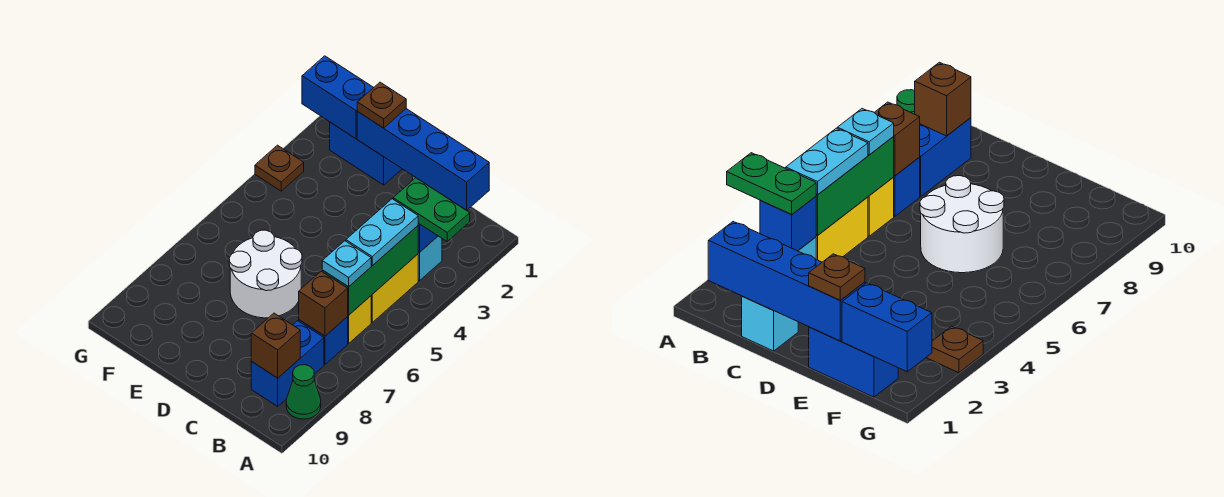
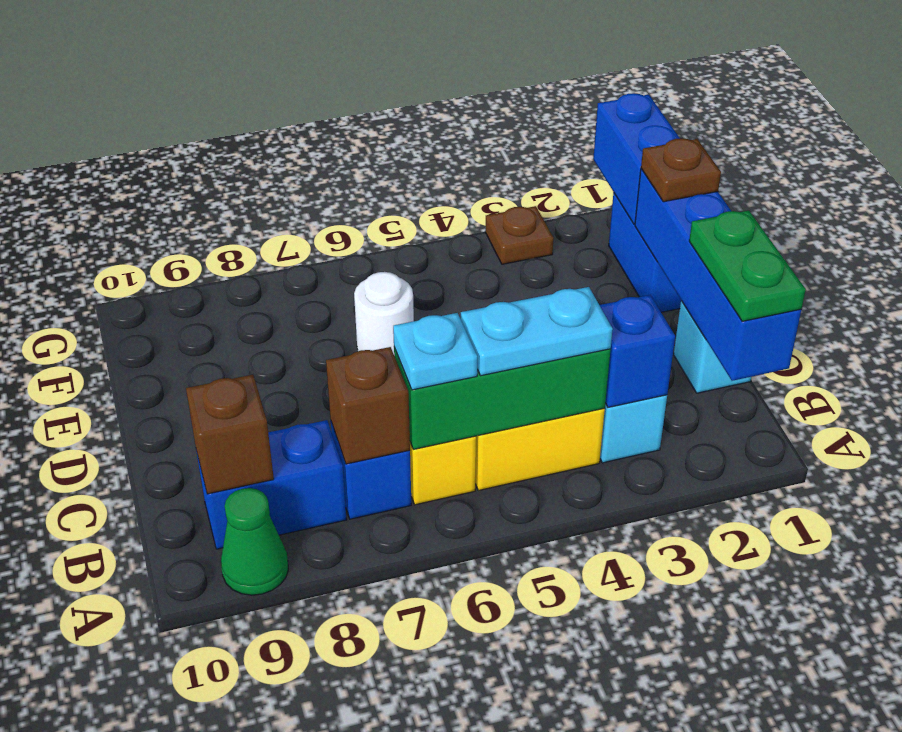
green 1x2 plate [393,178,470,241] -> green 1x2 plate moved to [689,211,806,321]
white 2x2 round brick [229,230,302,318] -> white 1x1 round brick [354,272,414,354]

